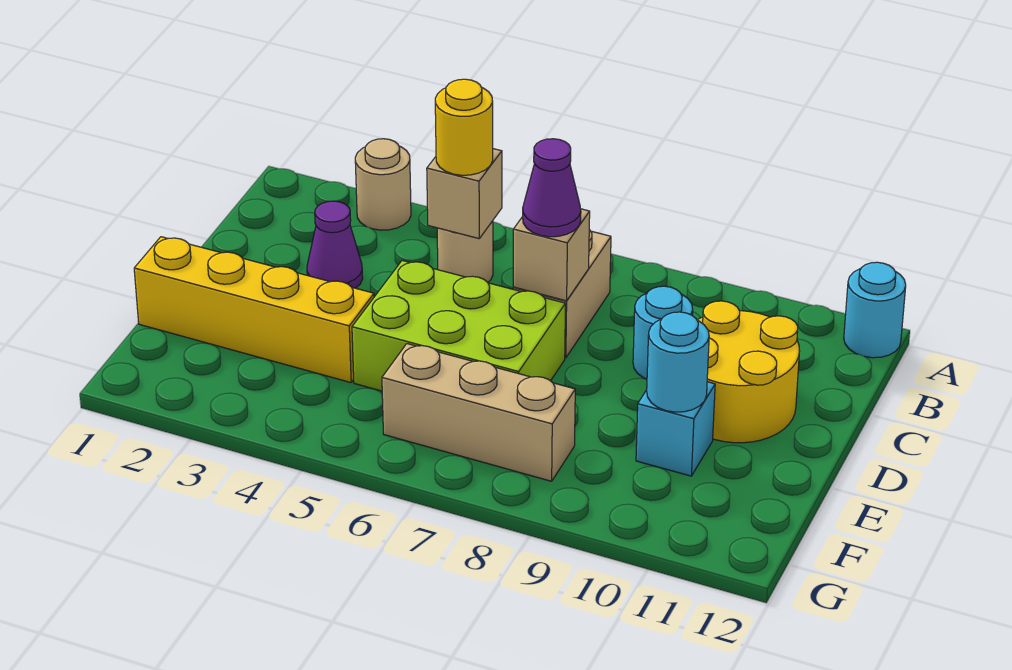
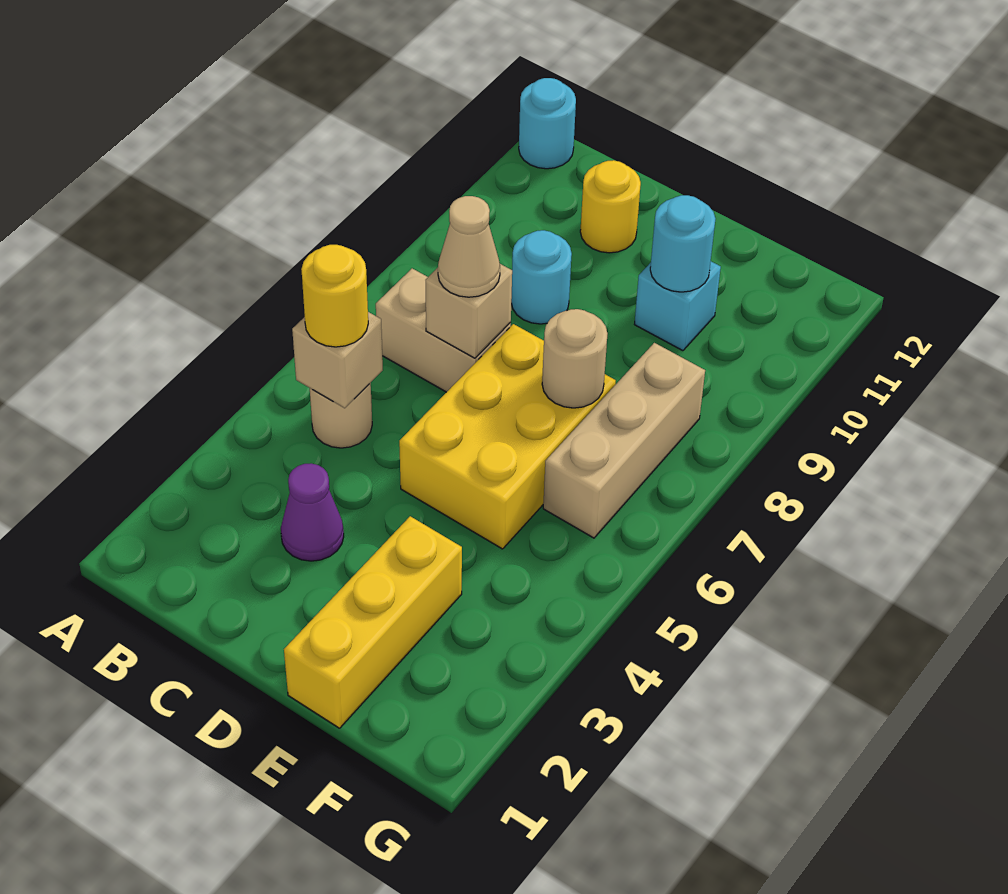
tan 1x1 round brick [355,139,411,230] -> tan 1x1 round brick moved to [542,309,608,408]
purple 1x1 cone [523,139,581,237] -> tan 1x1 cone [438,196,500,297]
yellow 2x2 round brick [698,301,799,443] -> yellow 1x1 round brick [580,160,641,253]
lime 2x3 brick [352,260,565,391] -> yellow 2x3 brick [399,324,616,549]
yellow 1x4 brick [134,237,374,382] -> yellow 1x3 brick [284,516,462,728]

